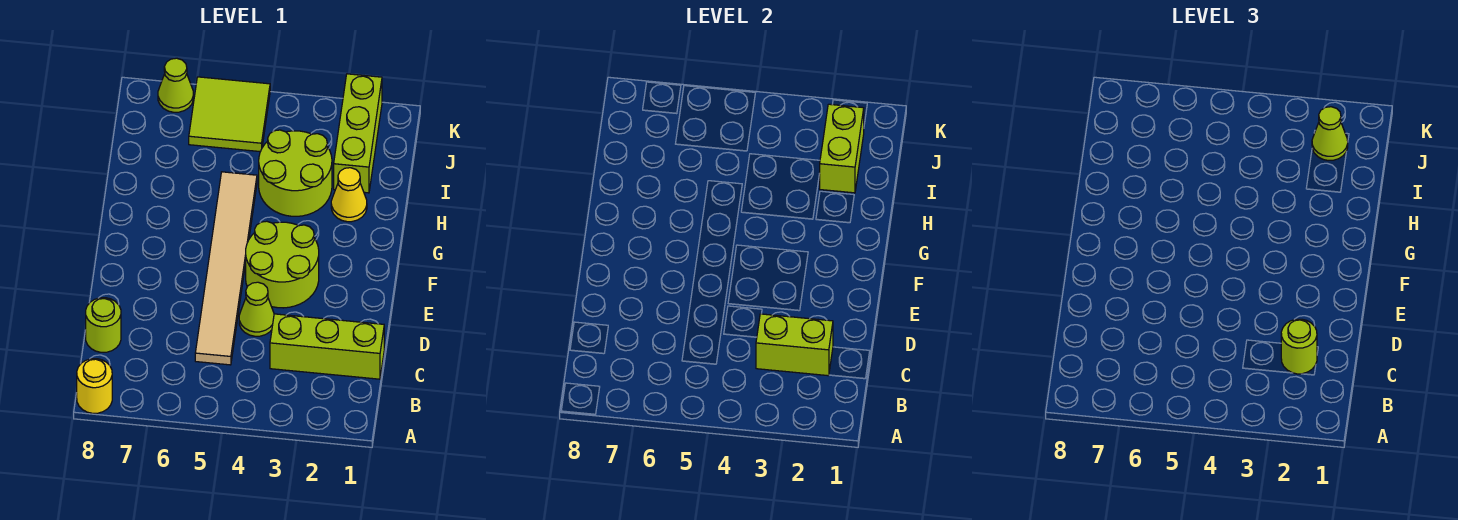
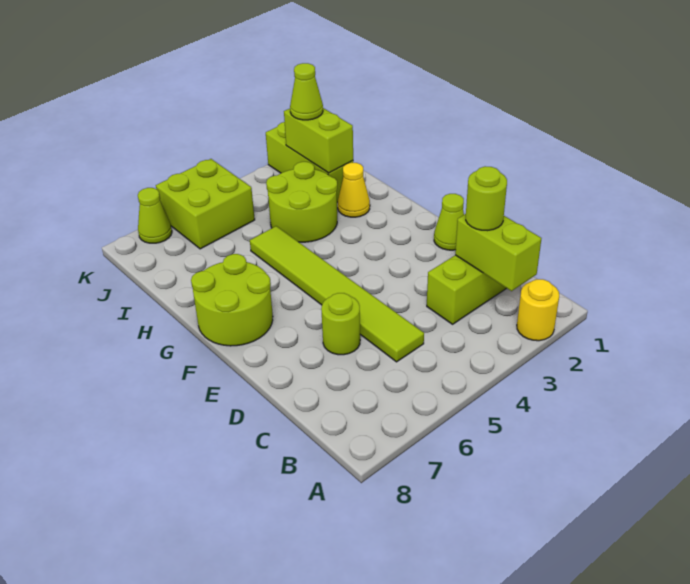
yellow 1x1 round brick [77,359,112,413] -> yellow 1x1 round brick moved to [517,279,559,341]
lime 1x2 brick [756,314,833,376] -> lime 1x2 brick turned to [455,214,542,291]
tan 1x6 tile [195,172,257,365] -> lime 1x6 tile [250,226,424,362]
lime 1x1 round brick [86,298,121,352] -> lime 1x1 round brick moved to [321,293,360,355]
lime 1x1 cone [239,282,274,336] -> lime 1x1 cone moved to [434,194,464,250]
lime 2x2 round brick [246,221,319,308] -> lime 2x2 round brick moved to [191,254,273,346]
lime 2x2 tile [189,77,270,152] -> lime 2x2 brick [156,159,255,249]

